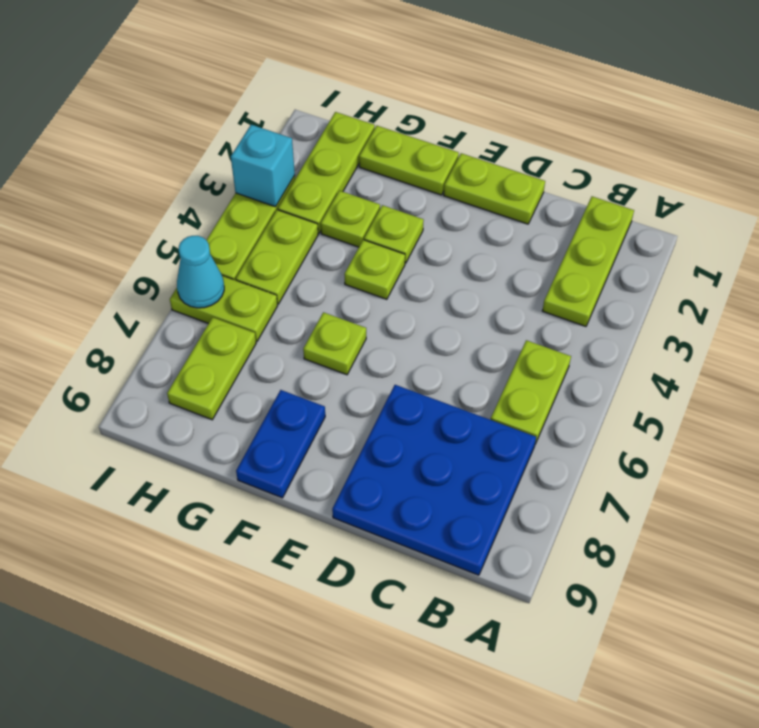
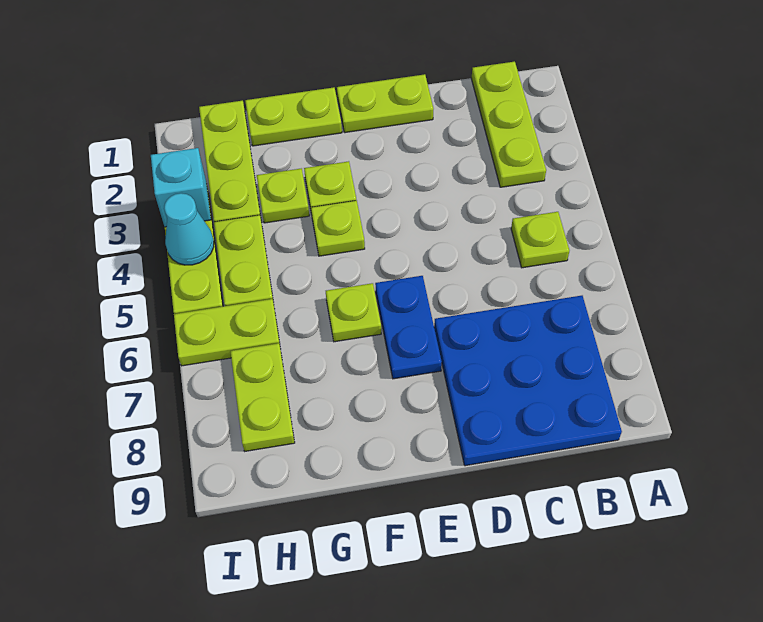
lime 1x2 plate [491,340,571,444] -> lime 1x1 plate [511,212,569,268]
blue 1x2 plate [236,390,325,498] -> blue 1x2 plate moved to [375,276,442,379]
cyan 1x1 cone [177,236,224,308] -> cyan 1x1 cone moved to [164,193,214,265]

